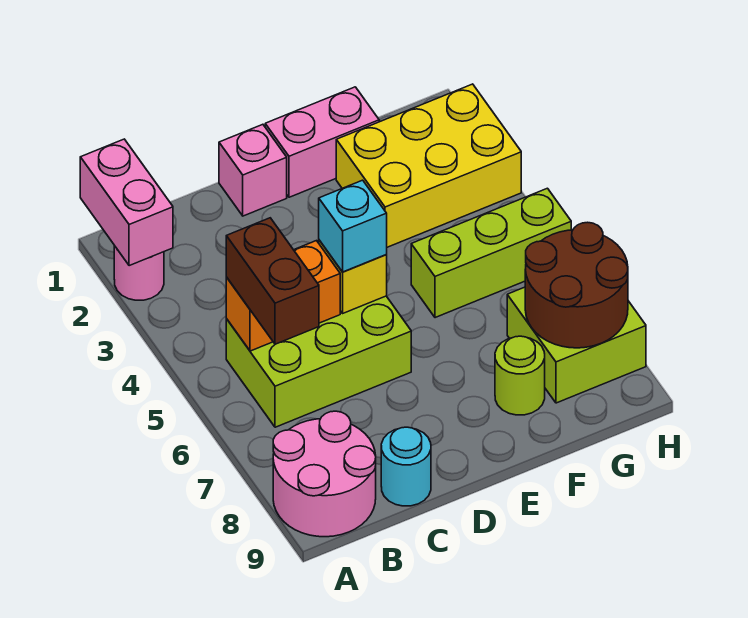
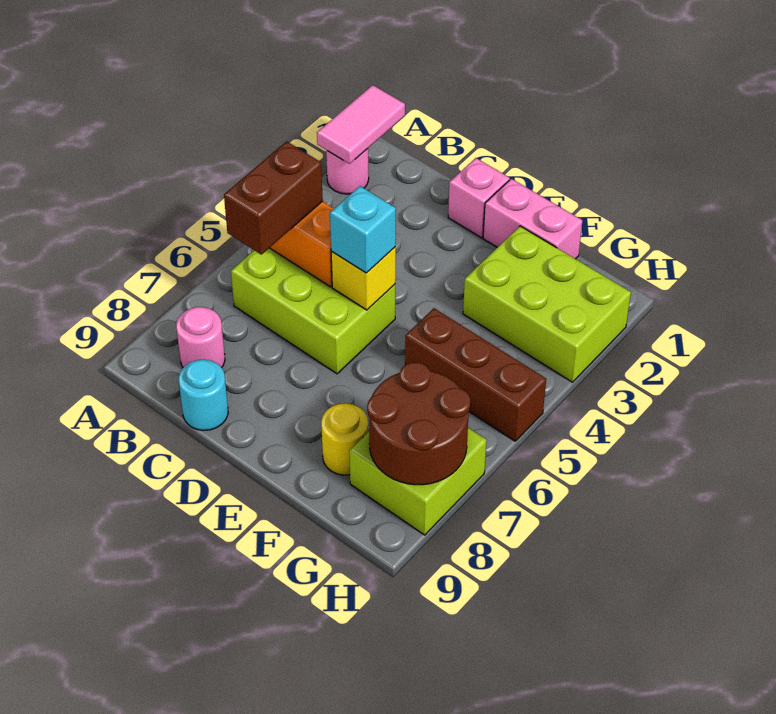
pink 1x2 brick [80,139,173,266] -> pink 1x2 tile [317,85,405,164]
pink 2x2 round brick [273,411,376,537] -> pink 1x1 round brick [176,307,225,368]
yellow 2x3 brick [336,84,521,247] -> lime 2x3 brick [463,226,631,382]
lime 1x3 brick [411,188,571,318] -> brown 1x3 brick [405,308,546,441]
lime 1x1 round brick [495,336,545,415] -> yellow 1x1 round brick [321,403,368,475]

